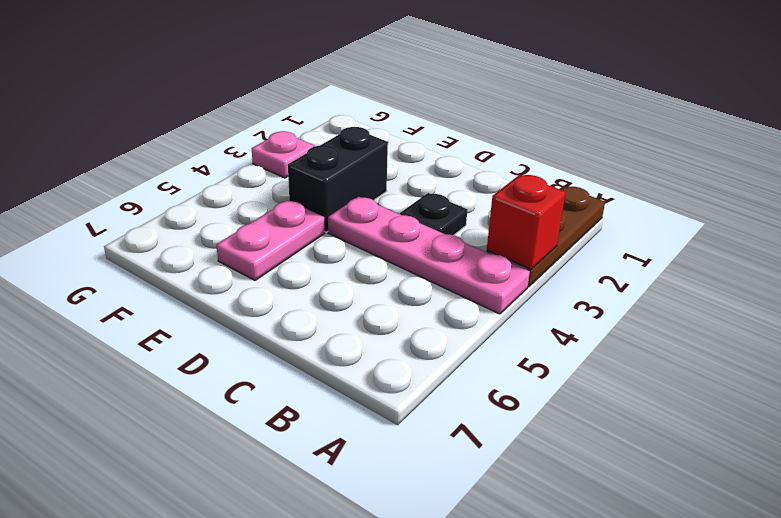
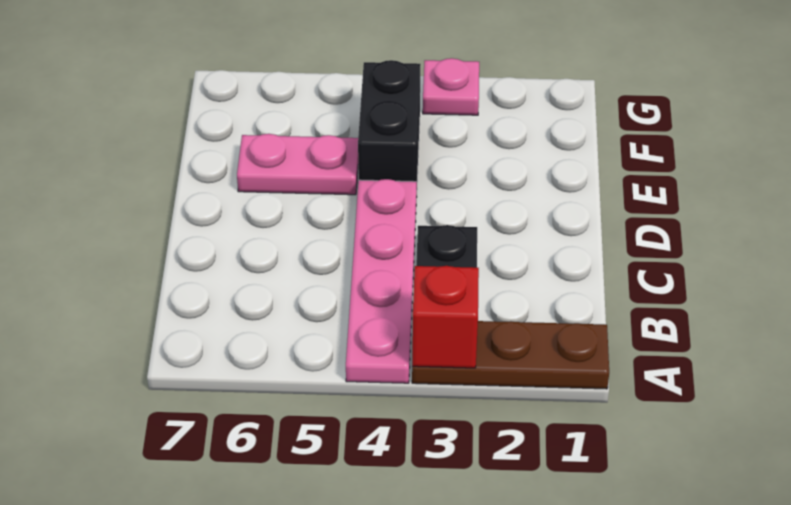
black 1x2 brick [288,127,388,232] -> black 1x2 brick turned to [358,60,420,182]

